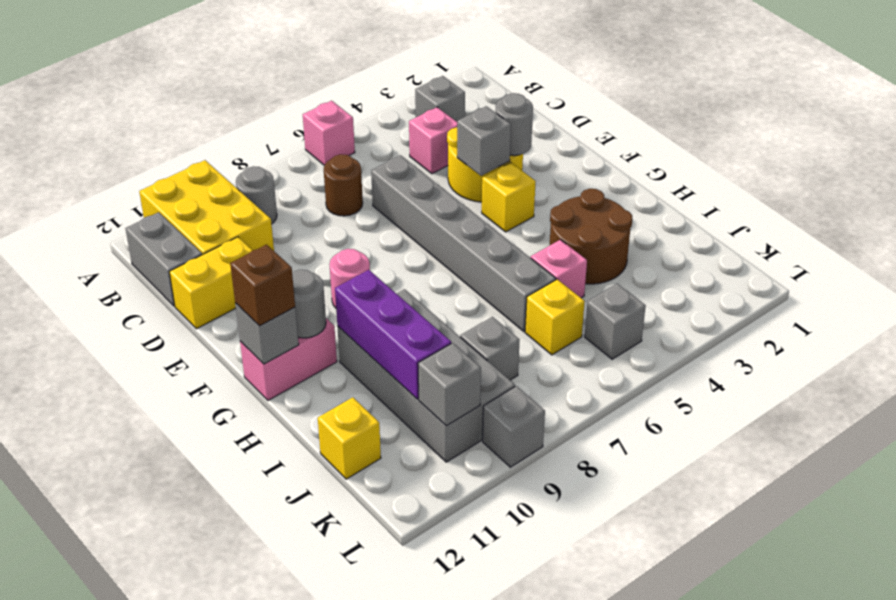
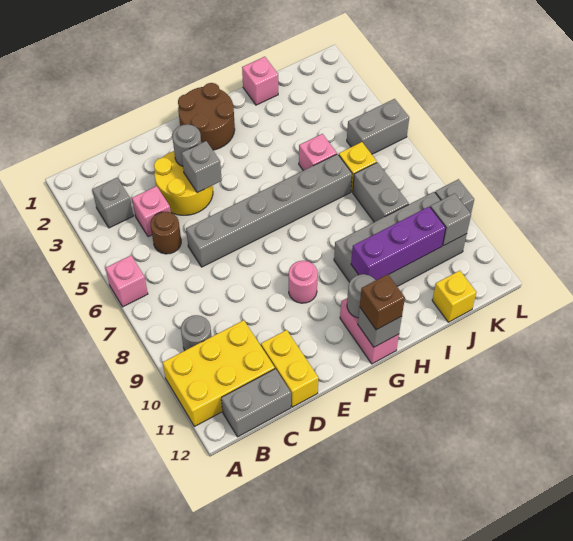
brown 1x1 round brick [324,154,363,216] -> brown 1x1 round brick moved to [151,212,181,254]
yellow 1x1 brick [482,163,536,232] -> none
brown 2x2 round brick [550,189,632,284] -> brown 2x2 round brick moved to [178,83,235,150]
none -> pink 1x1 brick [242,57,278,105]
grey 1x1 brick [460,317,520,380] -> grey 1x2 brick [353,162,409,222]
grey 1x1 brick [585,284,646,359] -> grey 1x2 brick [347,99,409,154]

